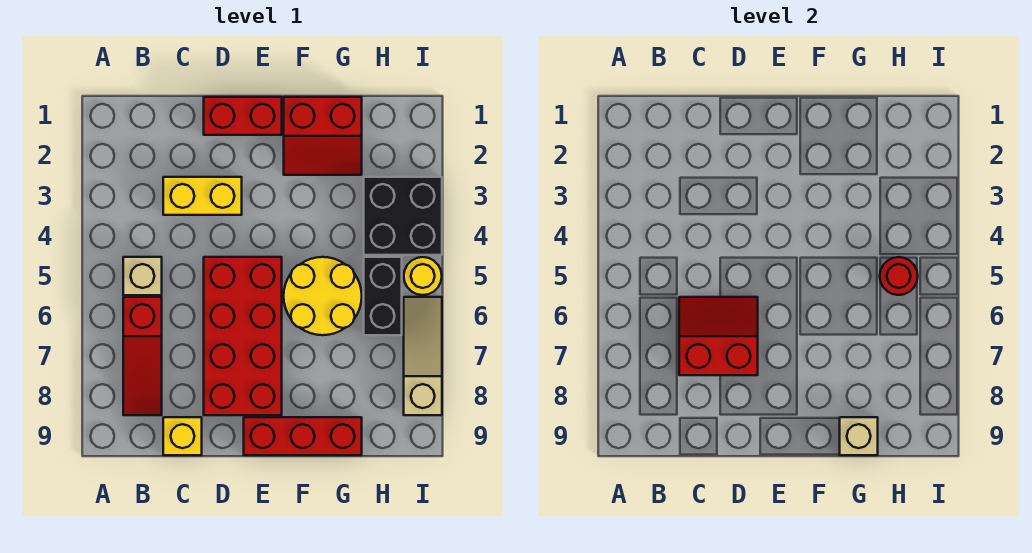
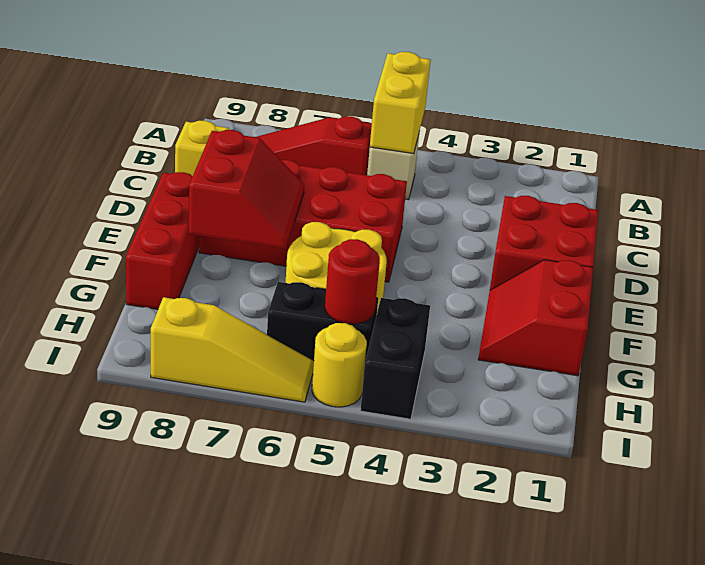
yellow 1x2 brick [163,177,242,215] -> yellow 1x2 brick moved to [370,52,431,154]
red 2x2 slope [679,297,758,375] -> red 2x2 slope moved to [189,130,304,249]
red 1x2 brick [204,97,282,135] -> red 2x2 brick [490,196,599,290]
tan 1x1 brick [840,417,878,455] -> none
black 2x2 brick [364,177,442,255] -> black 1x2 brick [360,298,430,419]
tan 1x3 slope [404,297,442,415] -> yellow 1x3 slope [151,297,314,402]

